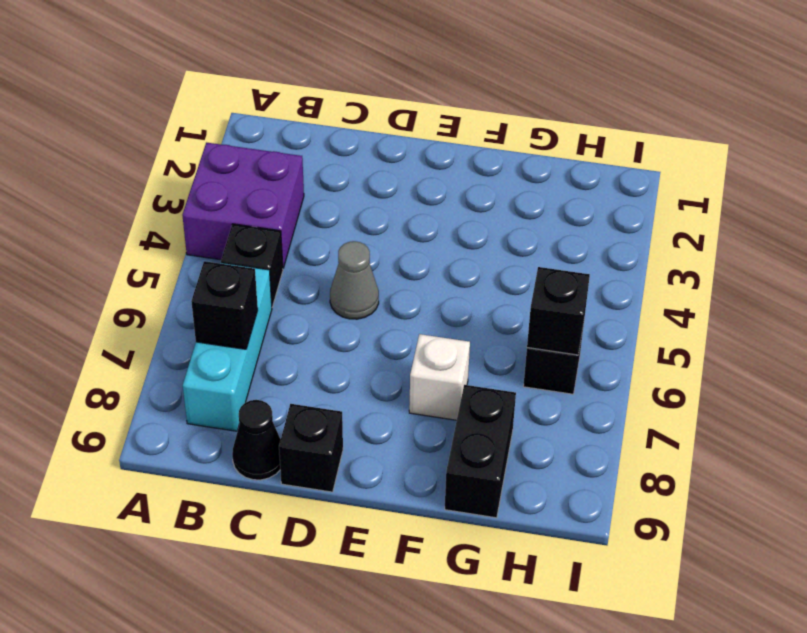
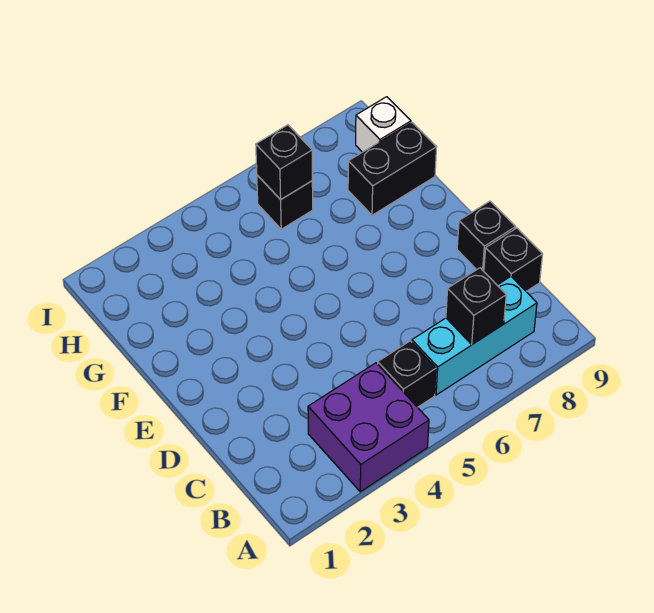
black 1x1 cone [232,400,281,480] -> black 1x1 brick [484,228,543,291]
grey 1x1 cone [330,241,379,319] -> none
white 1x1 brick [409,334,470,420] -> white 1x1 brick moved to [356,97,411,152]

